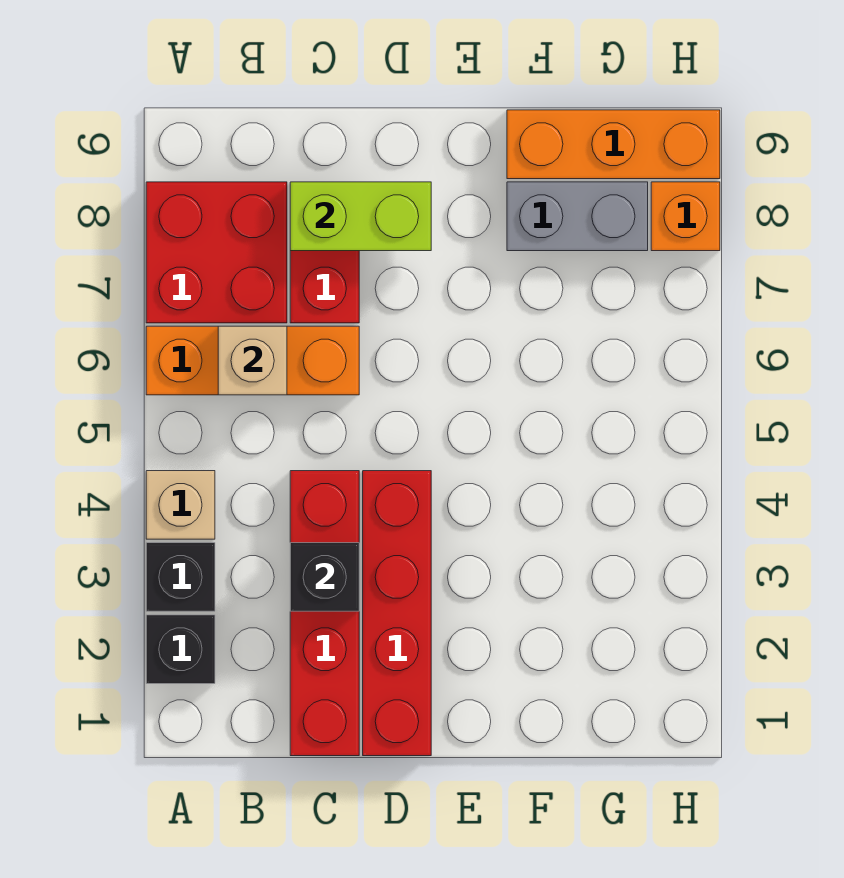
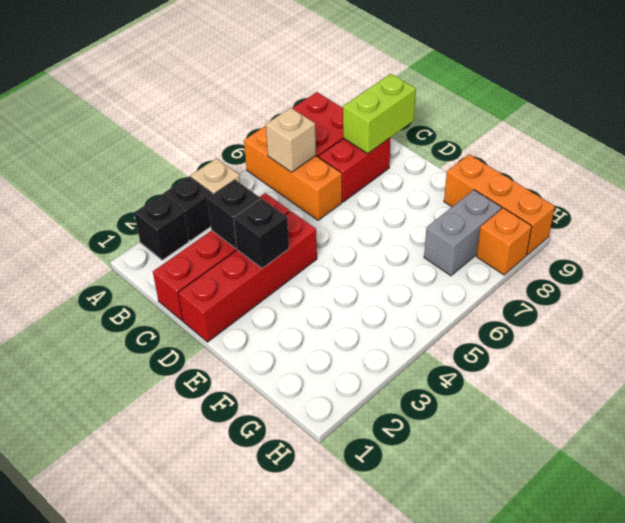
lime 1x2 brick [290,182,431,251] -> lime 1x2 brick turned to [343,74,416,154]
none -> black 1x1 brick [234,198,289,268]
grey 1x2 brick [507,182,648,251] -> grey 1x2 brick turned to [424,190,502,276]

